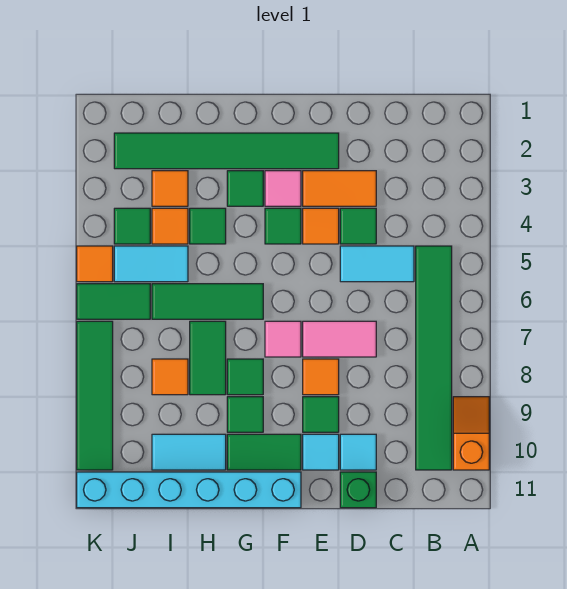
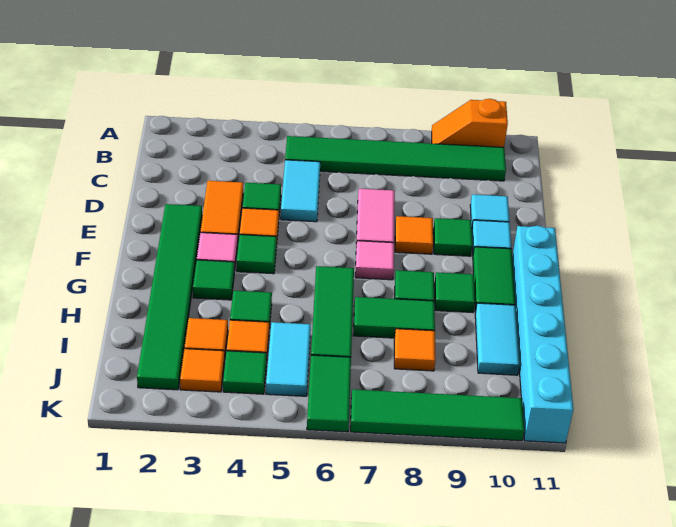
green 1x1 brick [340,472,376,508] -> none
orange 1x1 tile [77,246,113,282] -> orange 1x1 tile moved to [180,349,225,392]

